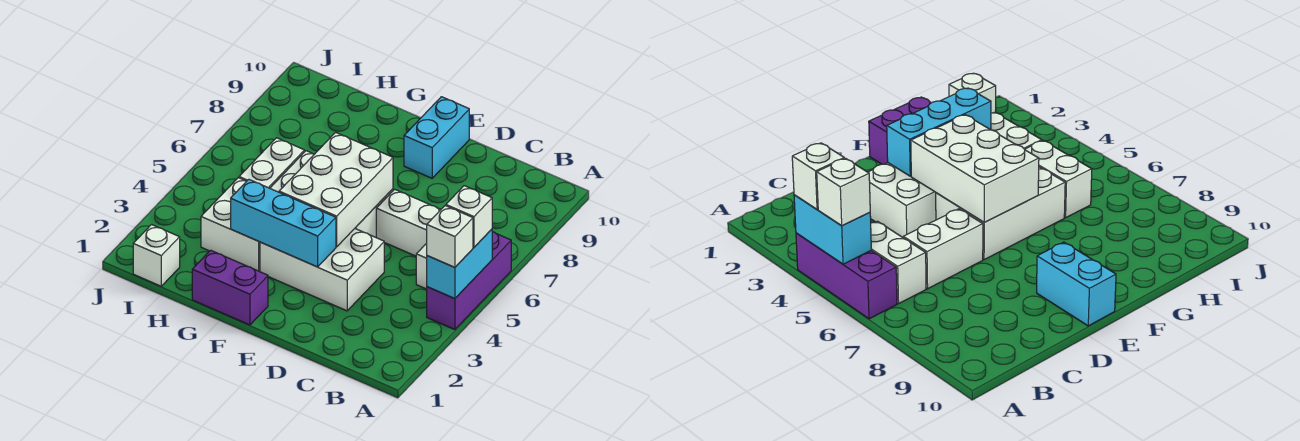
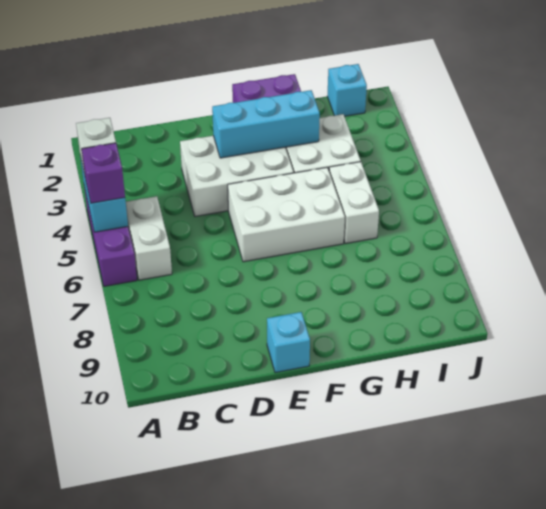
white 1x1 brick [446,186,492,247] -> purple 1x1 brick [82,143,125,203]
white 1x2 brick [376,189,441,256] -> none
white 2x3 brick [279,132,393,247] -> none
cyan 1x2 brick [404,97,469,178] -> cyan 1x1 brick [267,312,310,373]
white 1x1 brick [133,225,180,286] -> cyan 1x1 brick [327,64,367,116]

